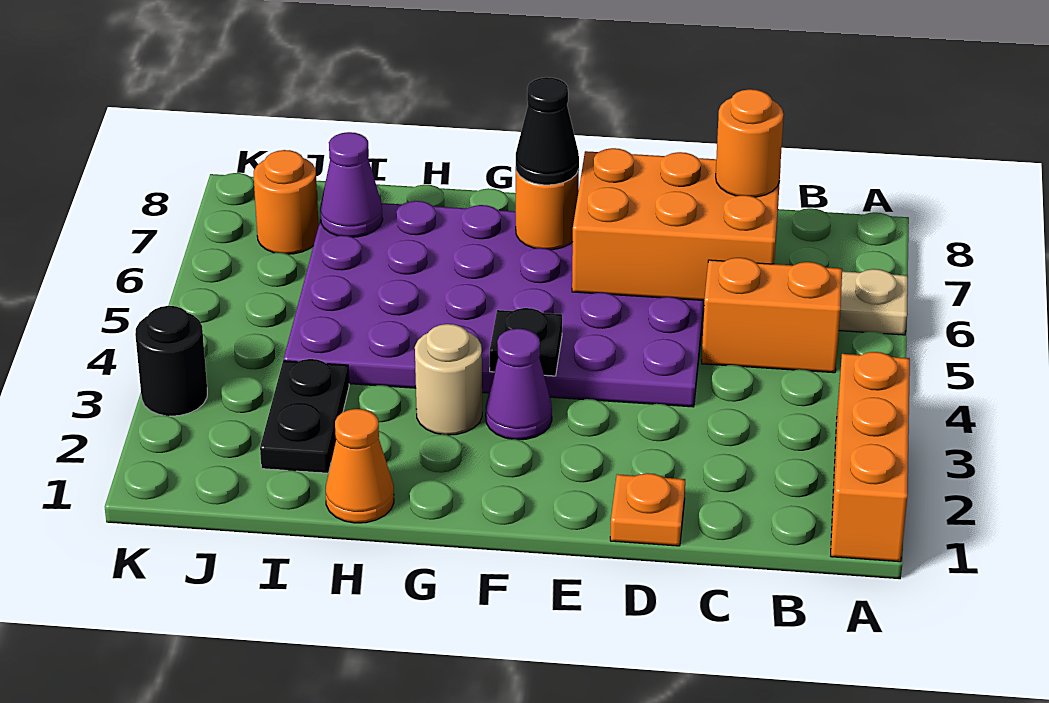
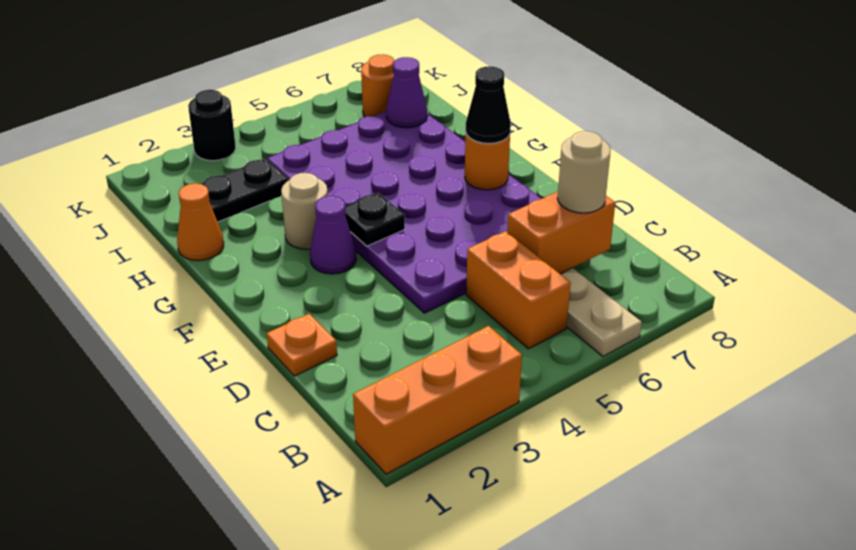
orange 2x3 brick [572,148,781,301] -> orange 1x2 brick [508,192,615,274]
orange 1x1 round brick [716,89,784,197] -> tan 1x1 round brick [557,131,611,213]

